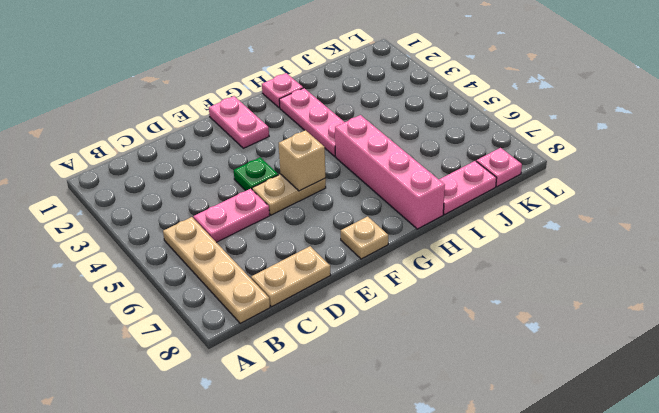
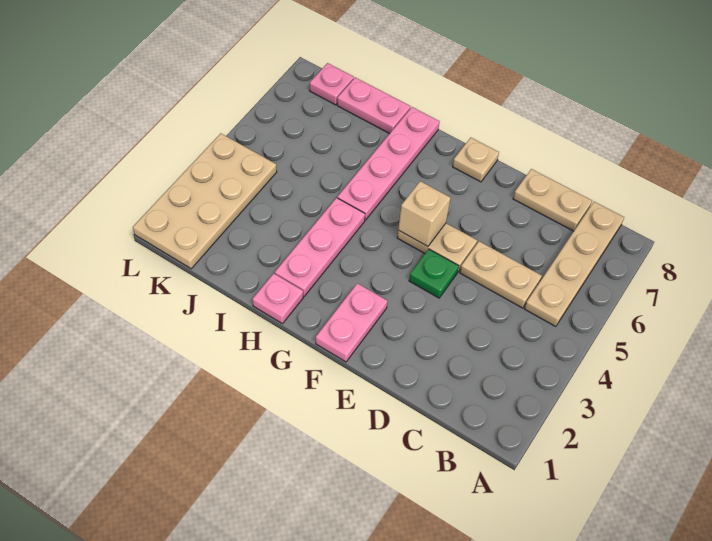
pink 1x2 plate [193,189,270,242] -> tan 1x2 plate [460,241,542,308]
pink 1x4 brick [335,115,445,229] -> pink 1x4 plate [337,107,440,220]
none -> tan 2x4 plate [133,133,277,269]

